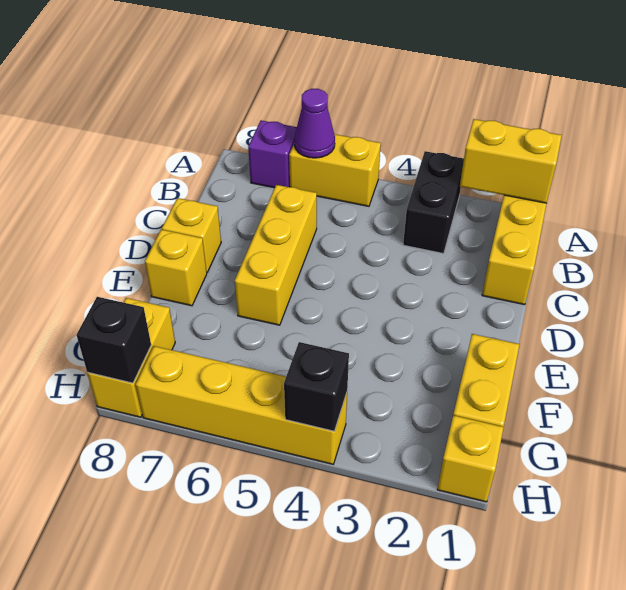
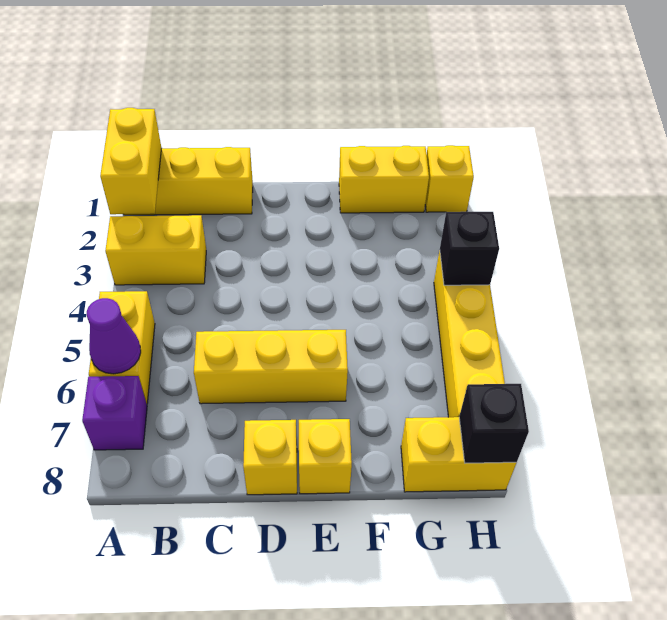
black 1x2 brick [403,151,464,254] -> yellow 1x2 brick [105,215,206,285]

